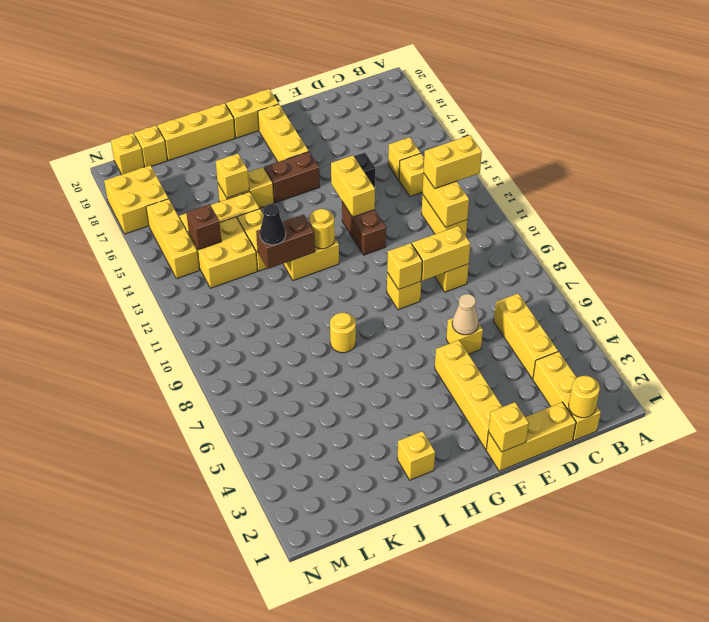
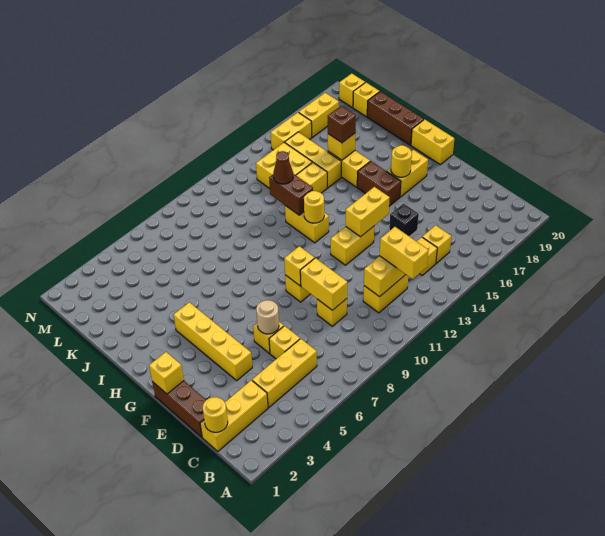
yellow 1x3 brick [486,402,576,471] -> brown 1x3 brick [152,381,206,437]
tan 1x1 cone [452,294,479,335] -> tan 1x1 round brick [256,300,279,334]
yellow 1x4 brick [435,340,502,449] -> yellow 1x4 brick turned to [174,302,252,380]
brown 1x2 brick [342,202,386,255] -> yellow 1x2 brick [331,226,374,265]
yellow 1x3 brick [258,104,309,162] -> yellow 1x2 brick [387,150,428,197]
yellow 1x1 brick [397,431,435,480] -> yellow 1x1 brick moved to [269,326,300,359]
yellow 1x1 round brick [330,313,356,353] -> yellow 1x1 round brick moved to [391,145,412,177]
yellow 1x3 brick [157,103,235,160] -> brown 1x3 brick [367,91,424,145]
black 1x1 cone [260,204,286,245] -> brown 1x1 cone [273,151,293,184]
brown 1x1 brick [187,204,221,250] -> brown 1x1 brick moved to [328,106,356,143]
yellow 1x3 brick [146,199,199,279] -> yellow 1x2 brick [271,112,312,150]
yellow 2x2 brick [104,165,169,234] -> yellow 1x2 brick [299,93,339,137]

